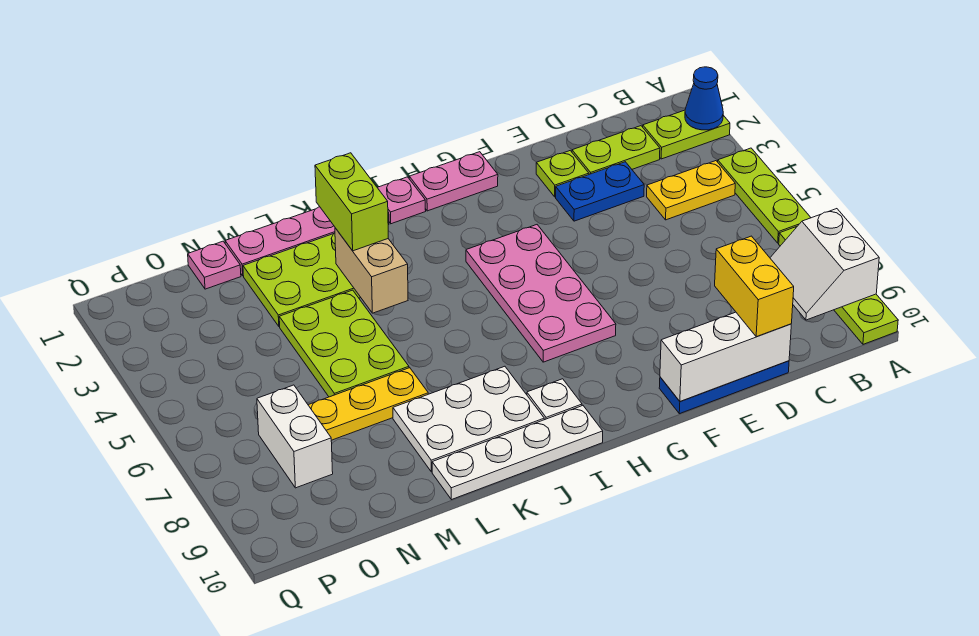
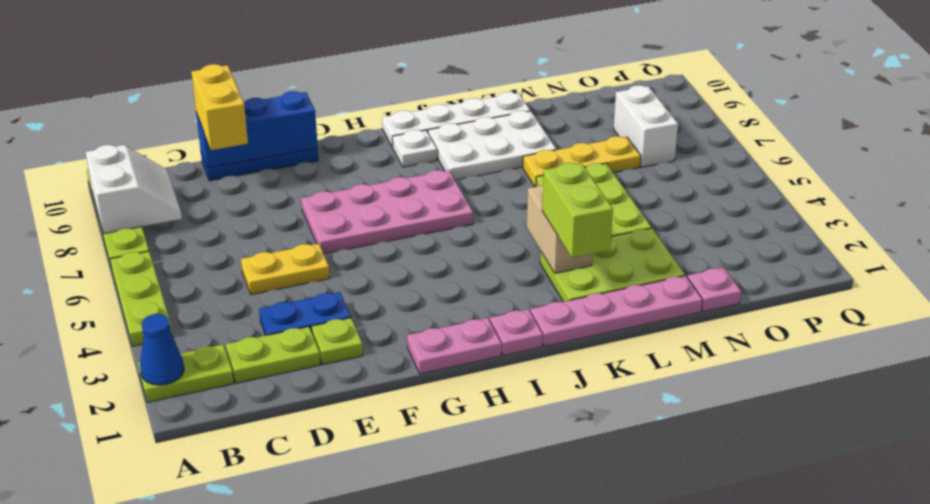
yellow 1x2 plate [647,161,735,220] -> yellow 1x2 plate moved to [241,244,330,295]
white 1x3 brick [660,312,791,402] -> blue 1x3 brick [196,91,318,168]
pink 2x4 plate [466,225,616,362] -> pink 2x4 plate turned to [301,170,473,254]

